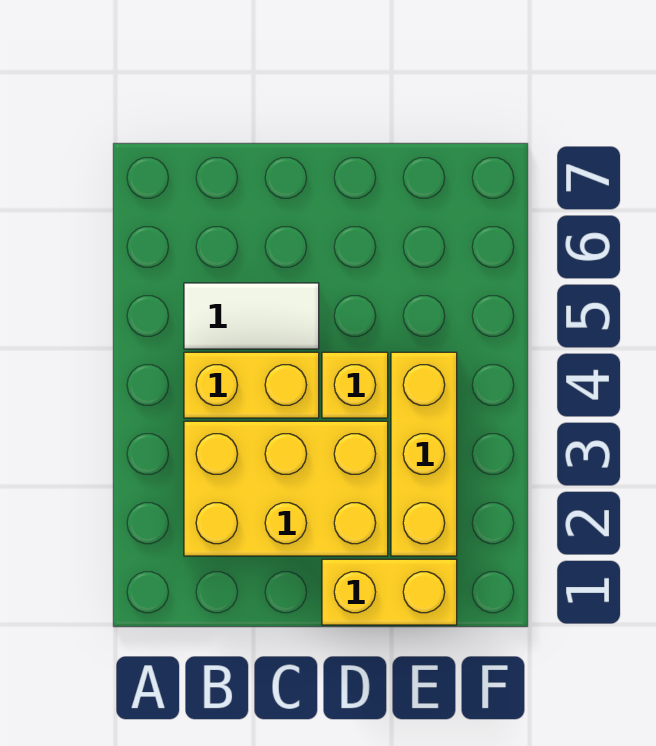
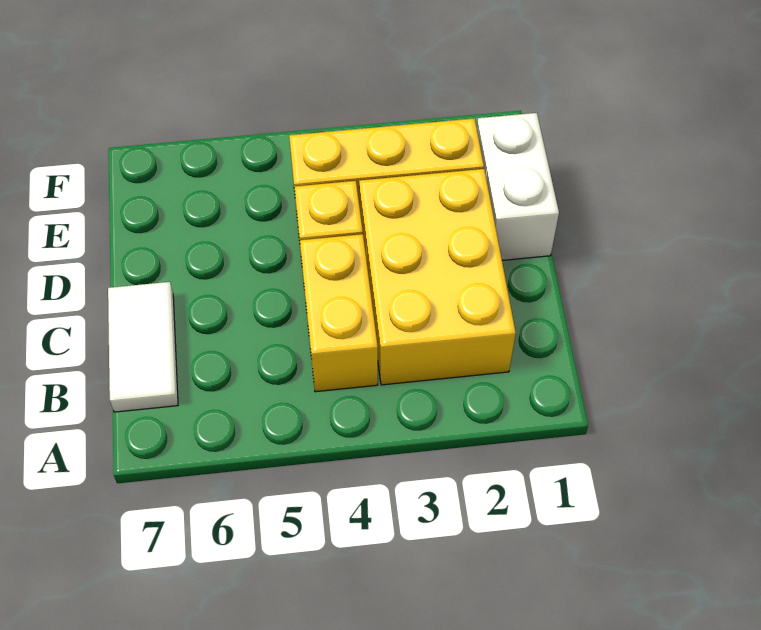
white 1x2 tile [184,283,319,349] -> white 1x2 tile moved to [108,282,178,412]
yellow 1x2 brick [322,559,457,625] -> white 1x2 brick [477,113,559,260]

